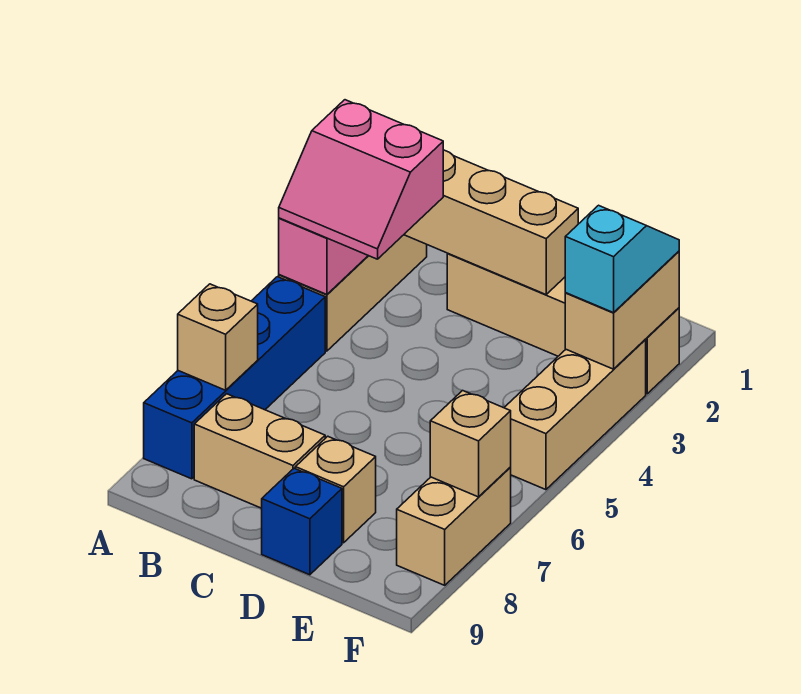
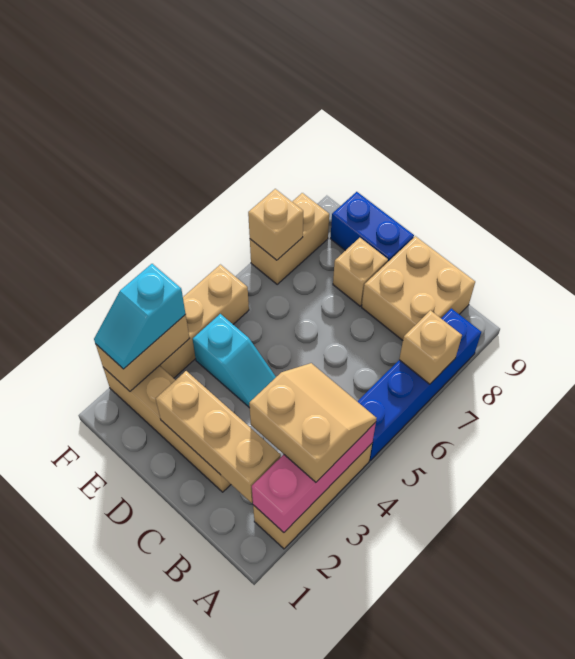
pink 2x2 slope [279,100,443,259] -> tan 2x2 slope [249,363,377,482]
tan 1x2 brick [194,394,325,508] -> tan 2x2 brick [362,236,475,340]
none -> cyan 1x2 slope [193,314,276,408]
blue 1x1 brick [262,468,342,575] -> blue 1x2 brick [330,192,414,261]

